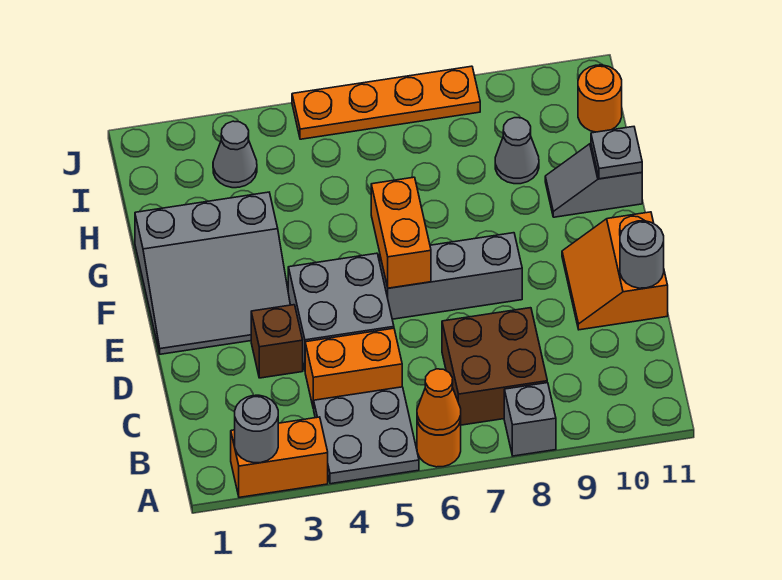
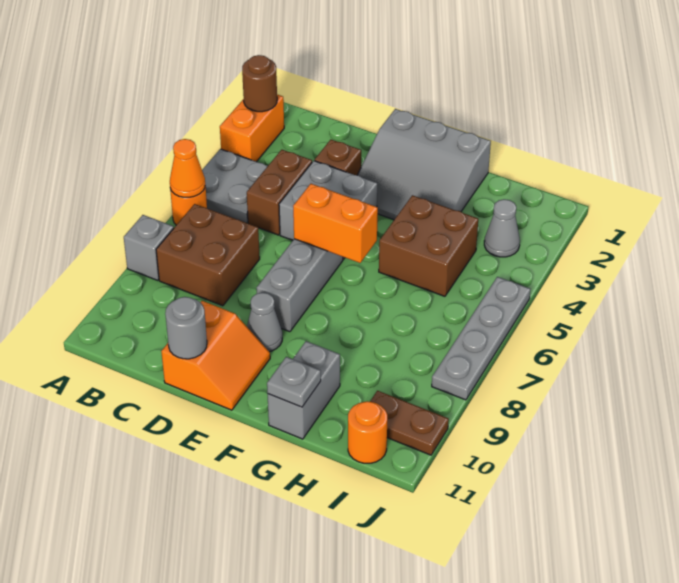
grey 1x1 round brick [235,395,278,463] -> brown 1x1 round brick [242,55,277,112]
orange 1x2 brick [305,328,402,408] -> brown 1x2 brick [247,150,312,235]
orange 2x2 slope [562,212,668,330] -> orange 2x2 slope turned to [161,301,270,410]
grey 3x3 slope [135,192,290,354] -> grey 3x3 slope turned to [358,109,491,220]
none -> brown 2x2 brick [379,195,478,296]
grey 1x2 slope [545,144,642,217] -> grey 1x2 brick [268,341,340,439]
grey 1x1 cone [495,118,539,184] -> grey 1x1 cone moved to [247,293,282,352]
none -> brown 1x2 plate [370,391,449,455]
orange 1x4 plate [292,66,480,139] -> grey 1x4 plate [432,277,530,400]

